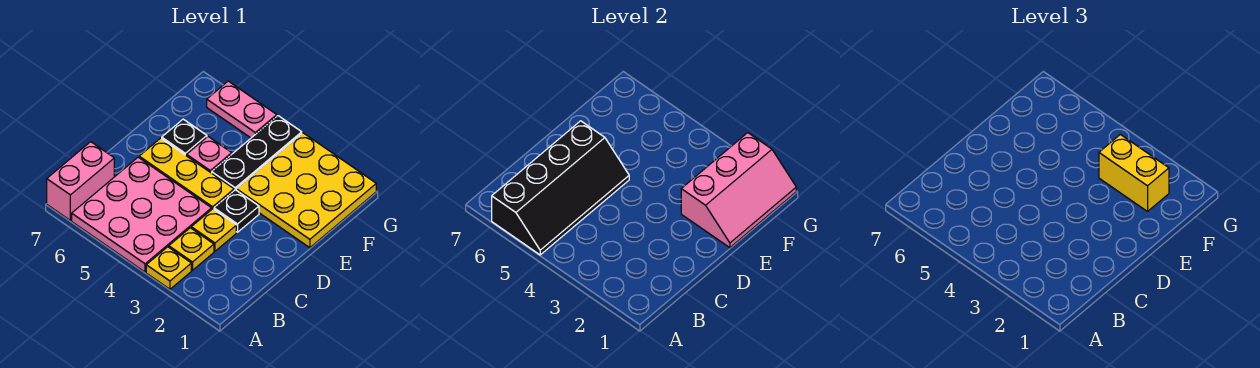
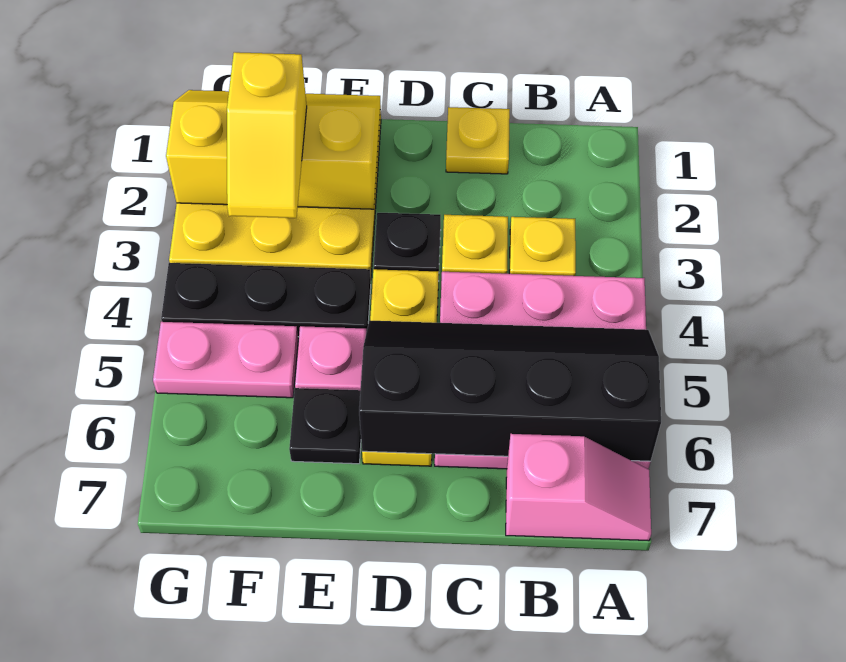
yellow 1x1 plate [146,247,191,289] -> yellow 1x1 plate moved to [446,107,510,174]
pink 1x2 brick [47,142,114,220] -> pink 1x2 slope [506,434,651,541]
pink 2x3 slope [681,133,796,248] -> yellow 2x3 slope [166,90,380,209]
yellow 1x2 brick [1099,134,1169,211] -> yellow 1x2 slope [227,52,307,218]
pink 1x2 plate [207,81,277,138] -> pink 1x2 plate turned to [153,322,298,398]

